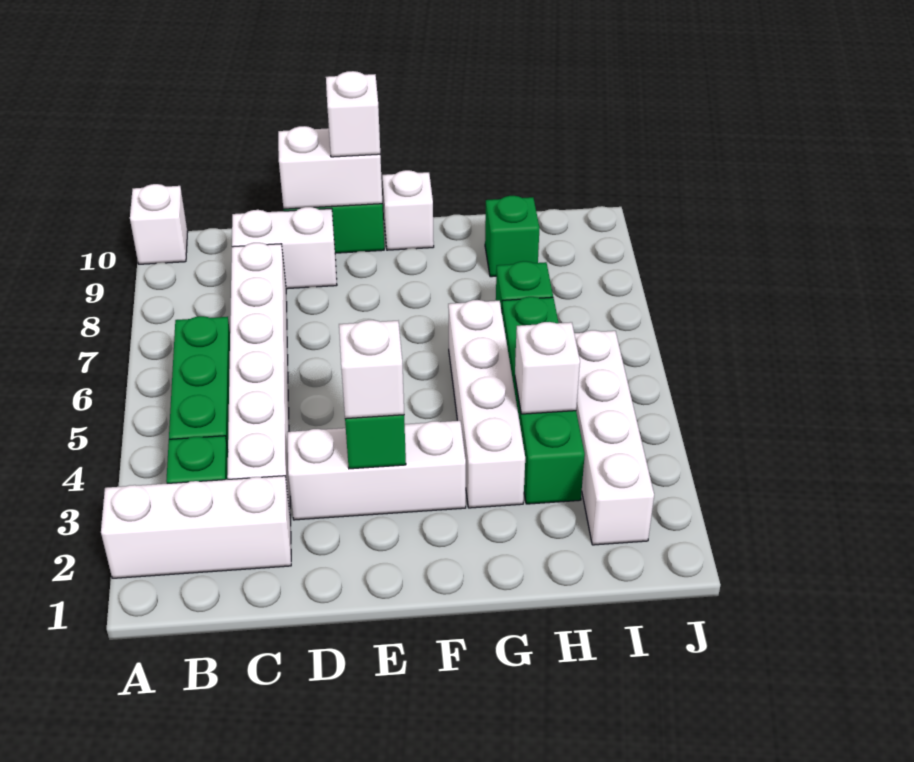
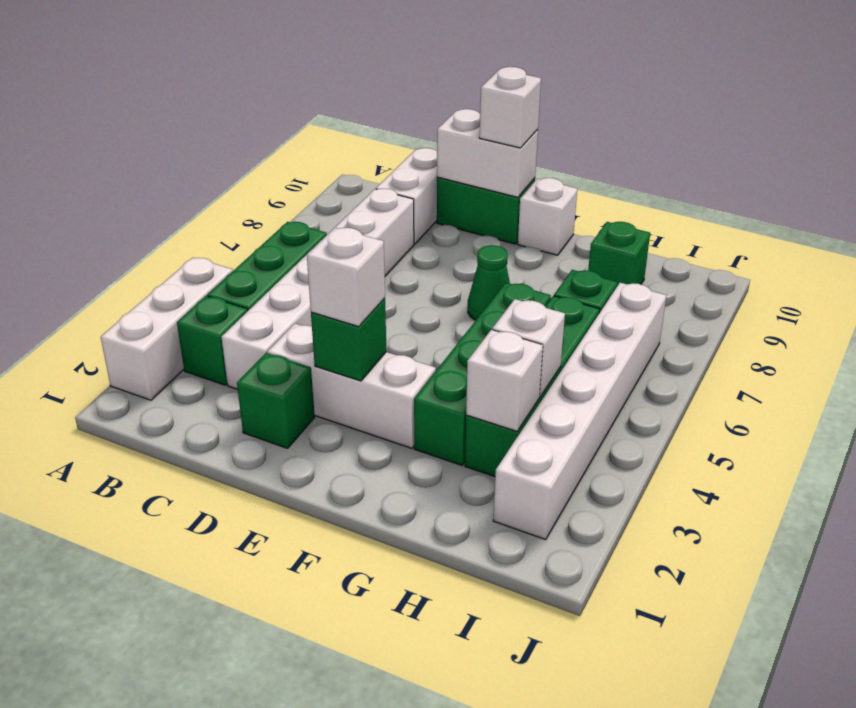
white 1x3 brick [101,476,291,578] -> white 1x3 brick turned to [101,257,233,400]
white 1x1 brick [130,184,188,264] -> white 1x1 brick moved to [466,330,543,431]
white 1x2 brick [232,207,337,289] -> white 1x2 brick turned to [376,148,437,244]
none -> green 1x1 brick [237,353,315,448]
none -> green 1x1 cone [468,245,510,321]
white 1x4 brick [448,300,525,508] -> green 1x4 brick [414,283,551,465]
white 1x4 brick [574,330,654,545] -> white 1x6 brick [493,283,666,540]

